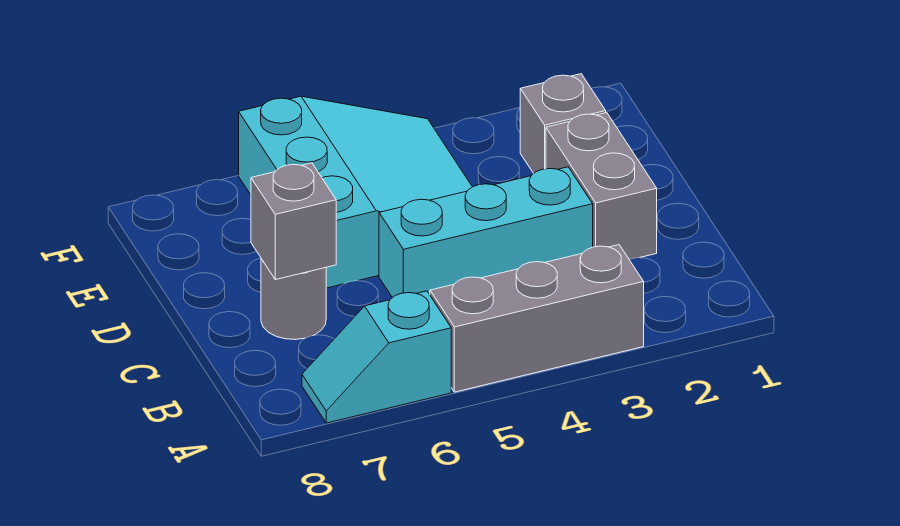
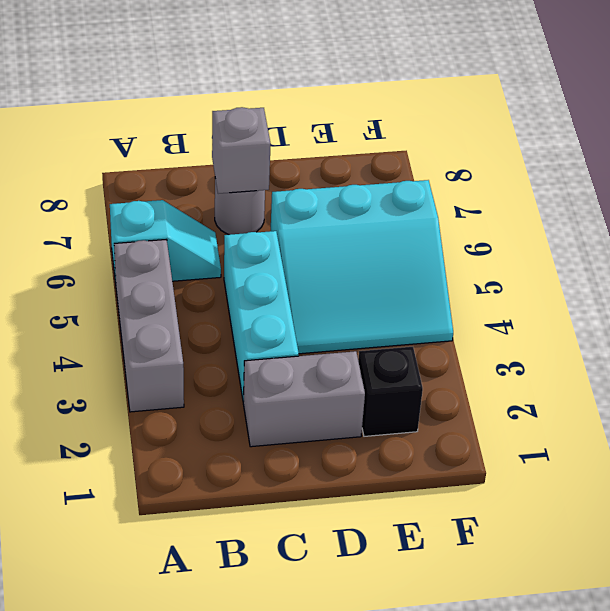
cyan 1x2 slope [302,291,451,423] -> cyan 1x2 slope turned to [110,200,221,282]
grey 1x1 brick [520,74,606,173] -> black 1x1 brick [358,347,423,436]

